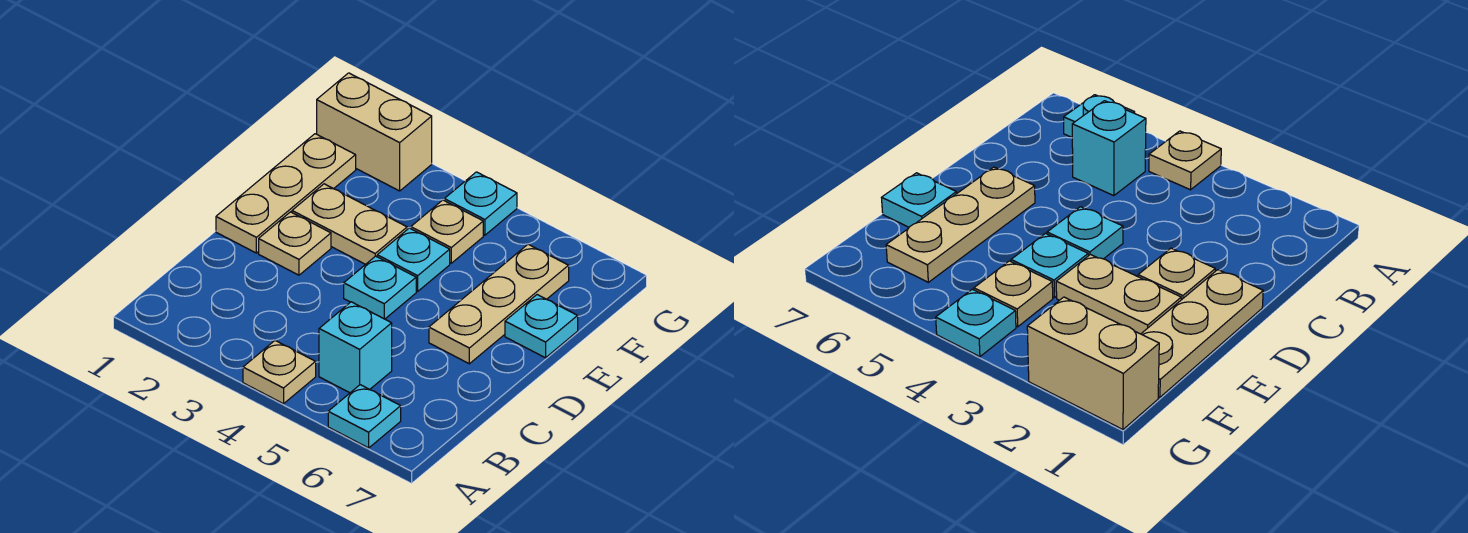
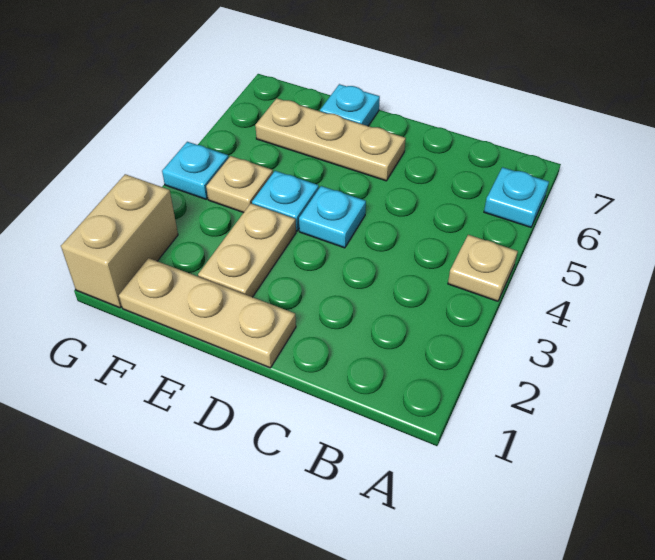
cyan 1x1 brick [319,302,392,393] -> none
tan 1x1 plate [259,212,331,275] -> none

